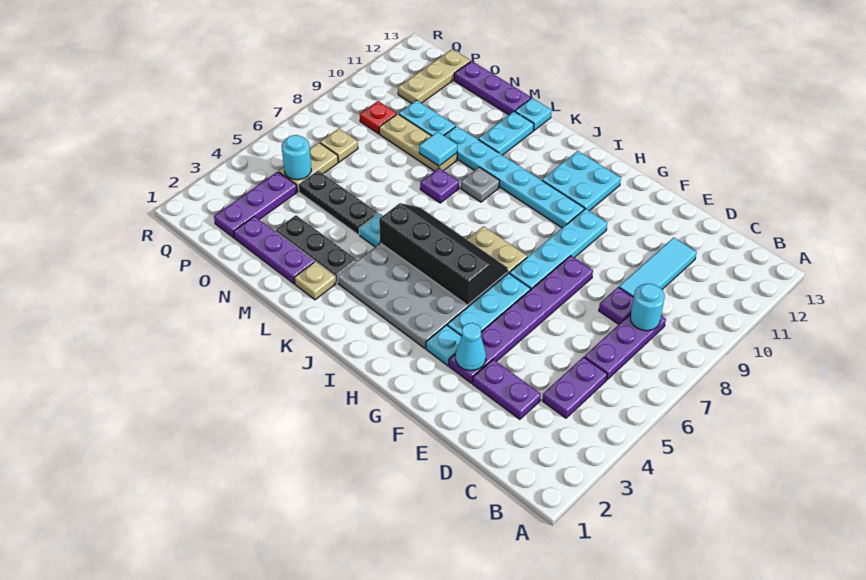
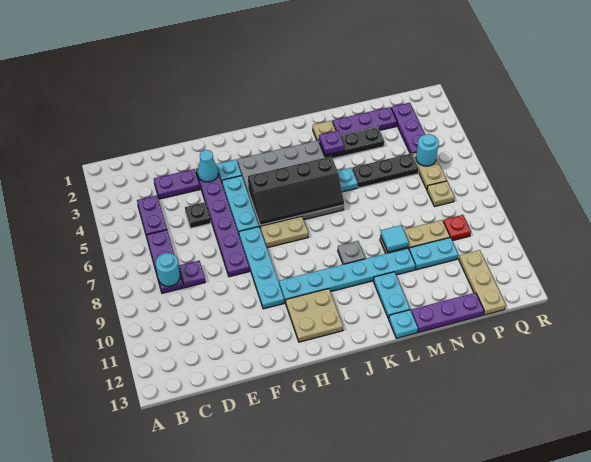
cyan 1x3 tile [619,238,697,297] -> none
none -> black 1x1 plate [185,202,211,228]
cyan 2x2 plate [542,151,621,211] -> tan 2x2 plate [286,289,343,342]
purple 1x1 plate [420,168,459,203] -> purple 1x1 plate moved to [319,131,345,155]

